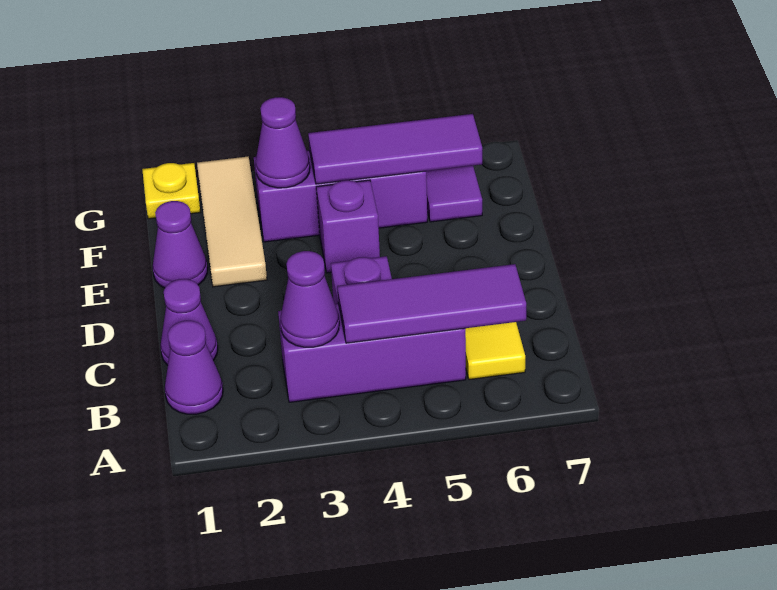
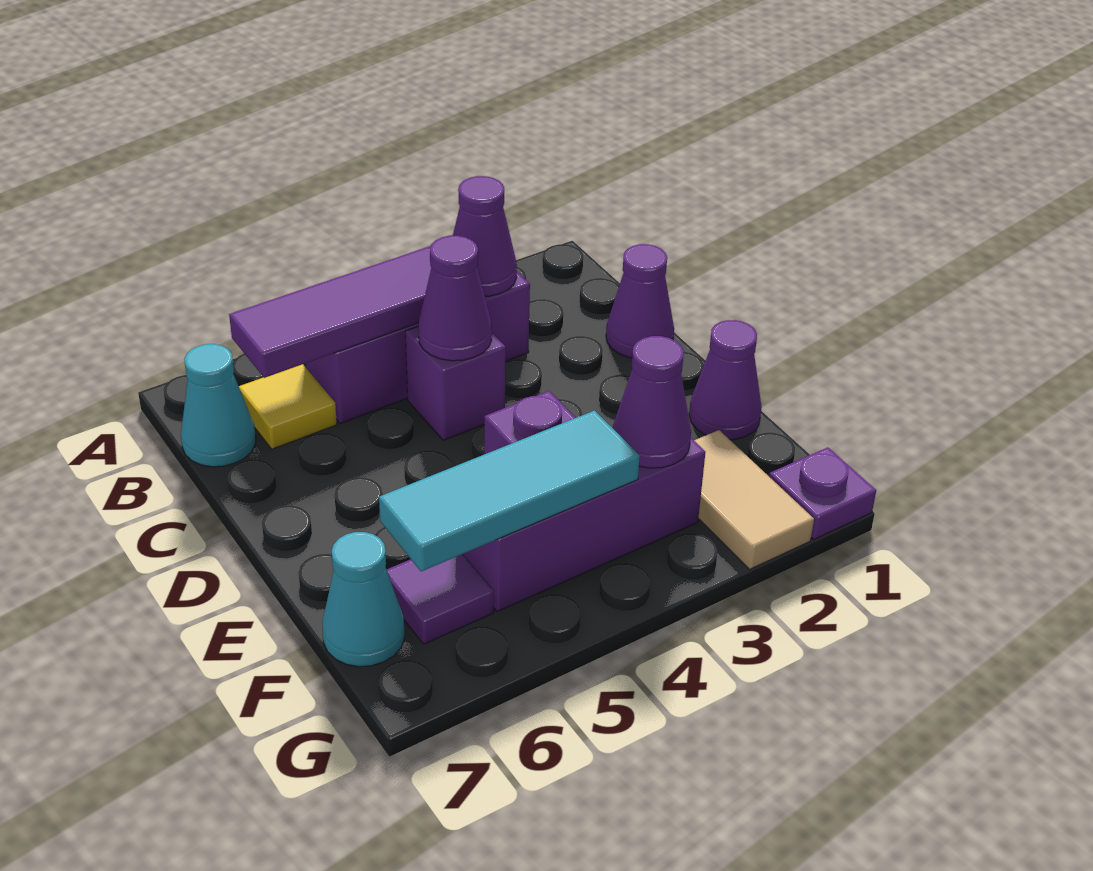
purple 1x1 cone [165,321,223,414] -> purple 1x1 cone moved to [418,236,492,361]
none -> cyan 1x1 cone [181,344,256,467]
tan 1x3 tile [197,157,267,287] -> tan 1x2 tile [694,430,814,569]
purple 1x3 tile [308,114,482,184] -> cyan 1x3 tile [379,411,640,571]
none -> cyan 1x1 cone [323,532,405,667]
yellow 1x1 plate [142,163,200,219] -> purple 1x1 plate [769,447,876,540]

